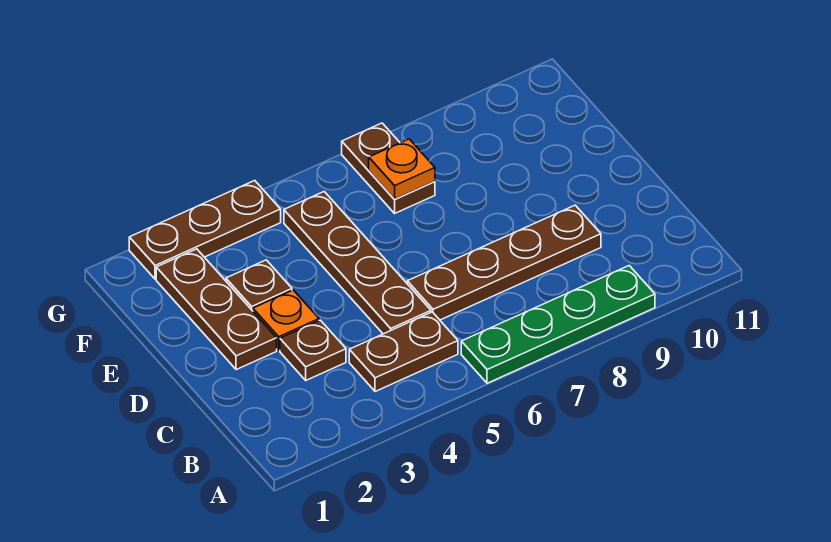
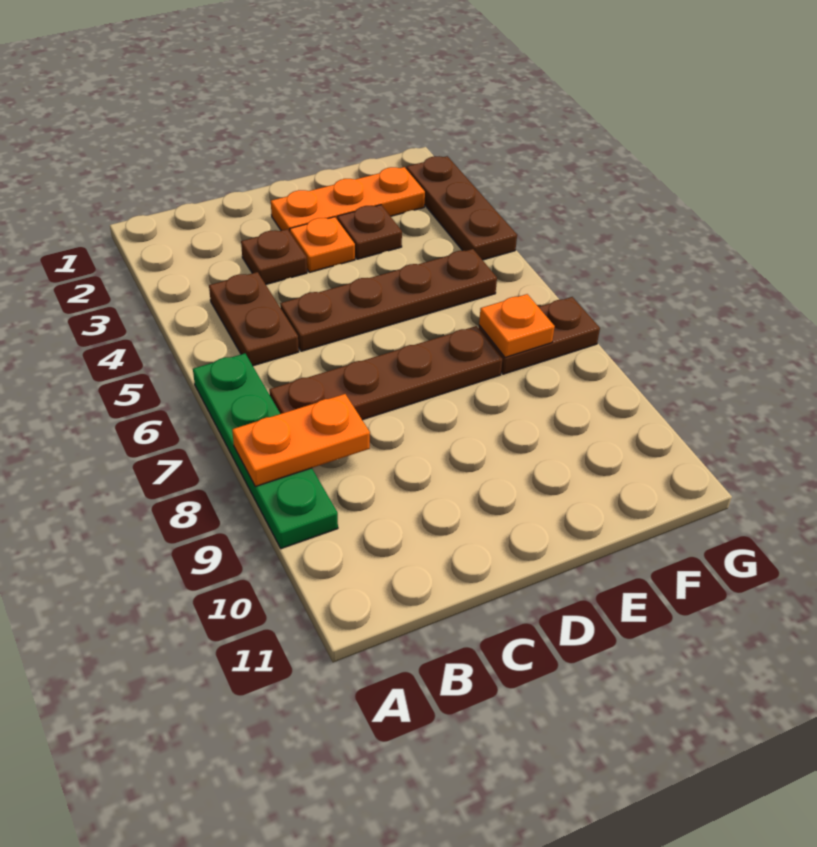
none -> orange 1x2 plate [232,394,370,487]
brown 1x4 plate [407,205,601,320] -> brown 1x4 plate turned to [269,326,502,420]
brown 1x3 plate [156,249,277,370] -> orange 1x3 plate [271,167,425,232]

